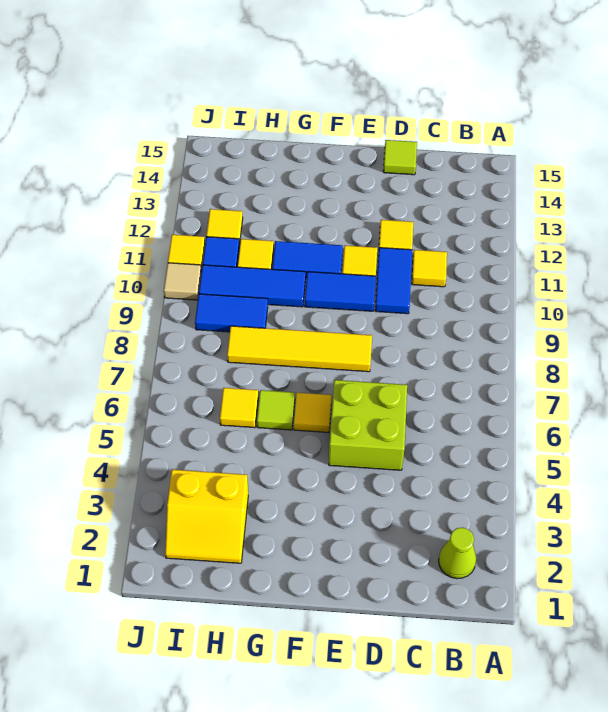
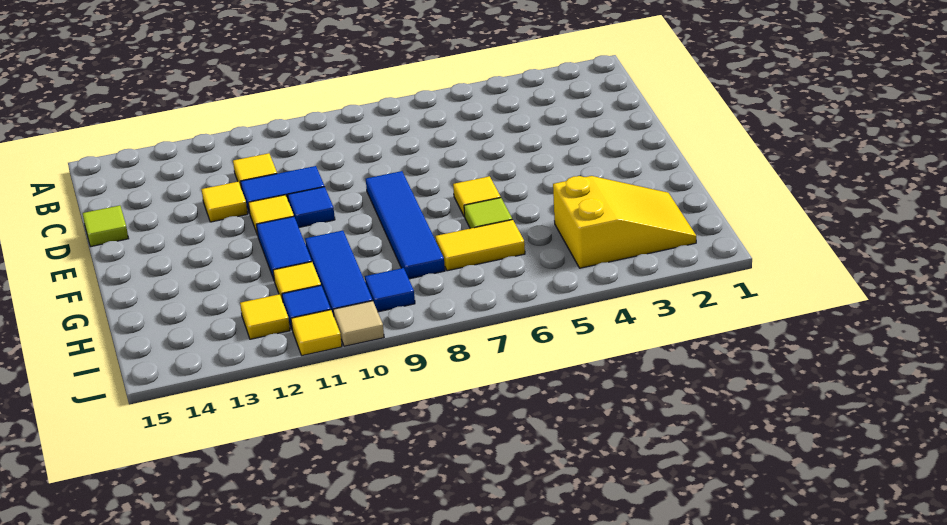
lime 1x1 cone [439,527,476,579] -> none
lime 2x2 brick [329,380,407,470] -> none
yellow 1x4 tile [227,326,372,372] -> blue 1x4 tile [366,171,445,279]
blue 1x2 tile [305,272,376,311] -> blue 1x1 tile [288,187,335,227]
yellow 2x2 slope [165,470,248,563] -> yellow 2x3 slope [553,176,696,268]
yellow 1x1 tile [220,388,258,428] -> yellow 1x2 tile [435,220,525,271]
blue 1x2 tile [195,294,268,332] -> blue 1x1 tile [365,268,415,312]

